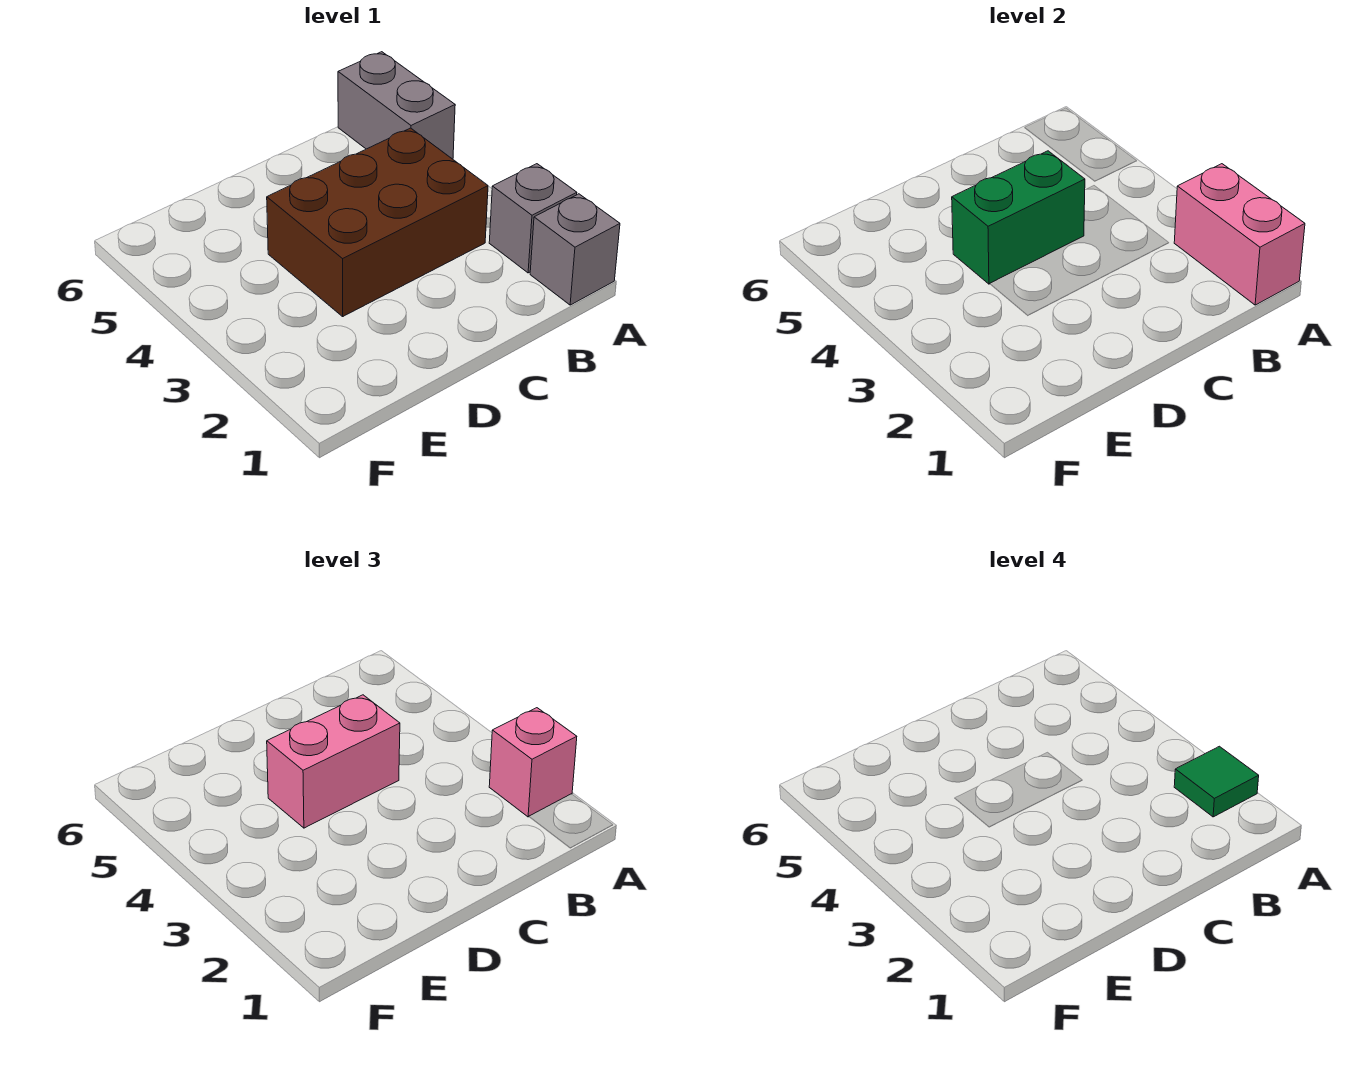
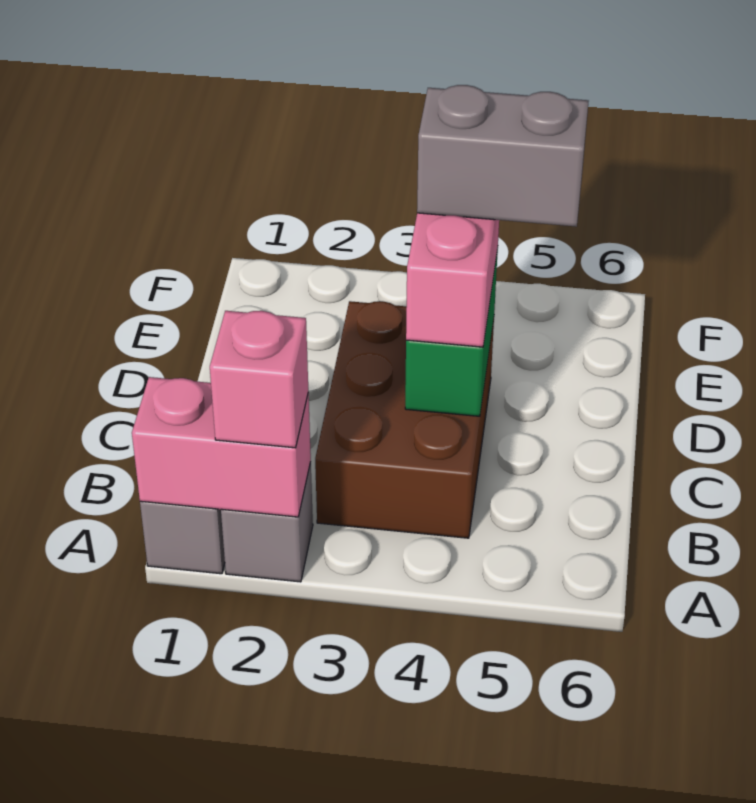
green 1x1 tile [1174,746,1259,817] -> none
grey 1x2 brick [338,52,455,159] -> grey 1x2 brick moved to [417,85,589,227]

